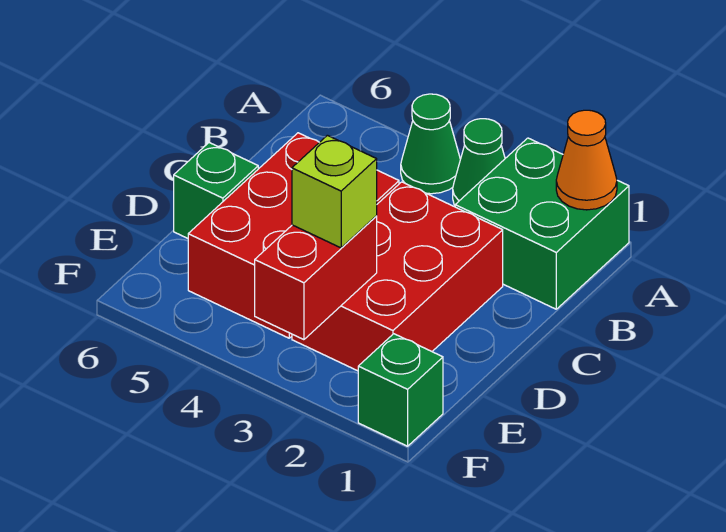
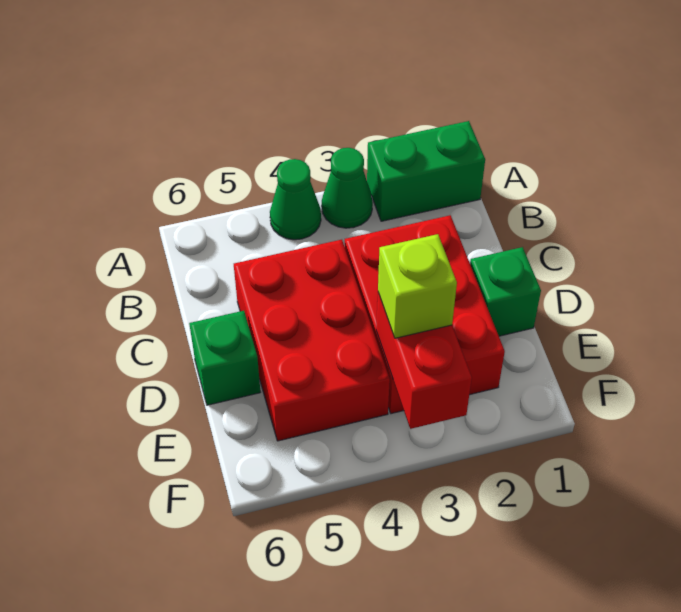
green 2x2 brick [455,138,629,309] -> green 1x2 brick [367,121,485,221]
orange 1x1 cone [556,110,617,210] -> none
green 1x1 brick [358,334,443,446] -> green 1x1 brick moved to [470,247,541,336]

